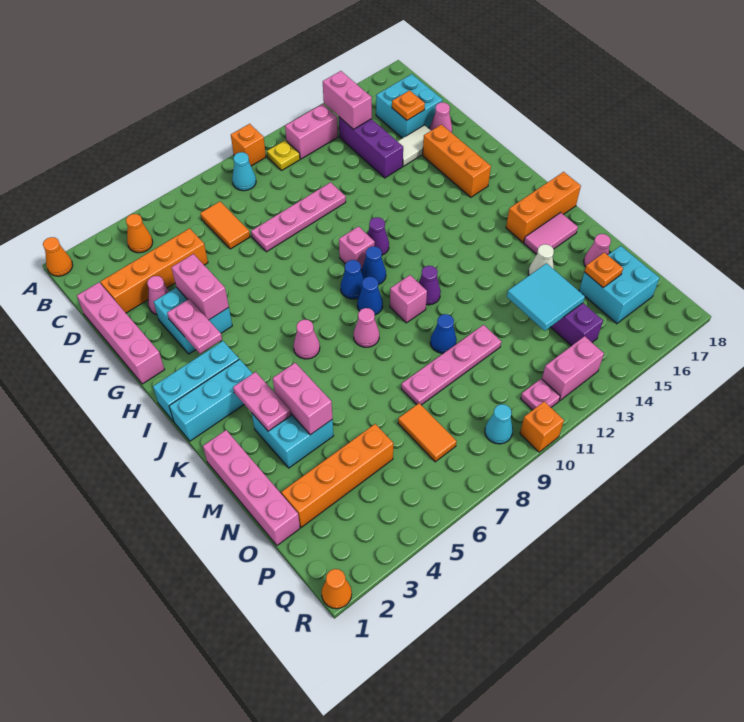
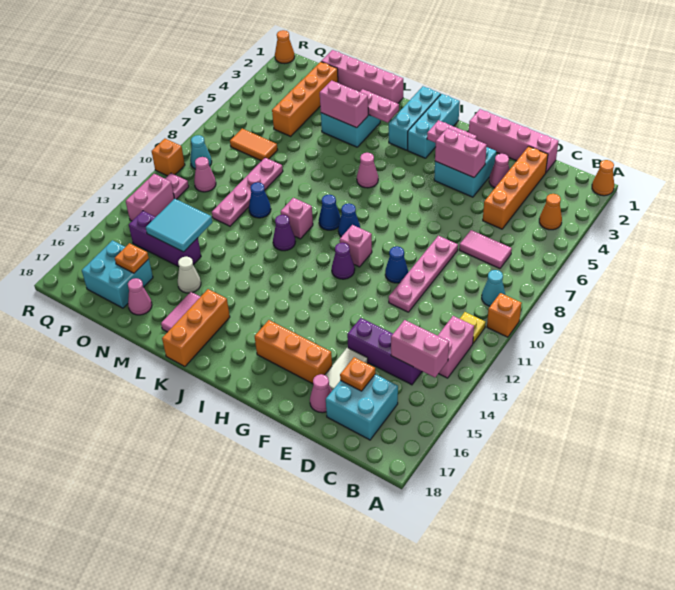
orange 1x2 tile [200,202,250,249] -> pink 1x2 tile [459,230,512,269]
blue 1x1 cone [361,246,386,285] -> blue 1x1 cone moved to [385,246,408,283]
pink 1x1 cone [354,308,379,347] -> pink 1x1 cone moved to [194,157,216,192]

